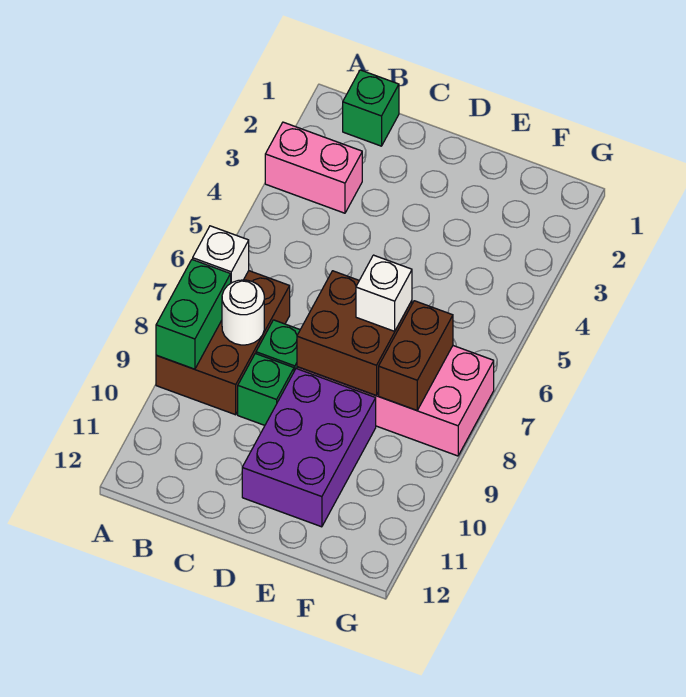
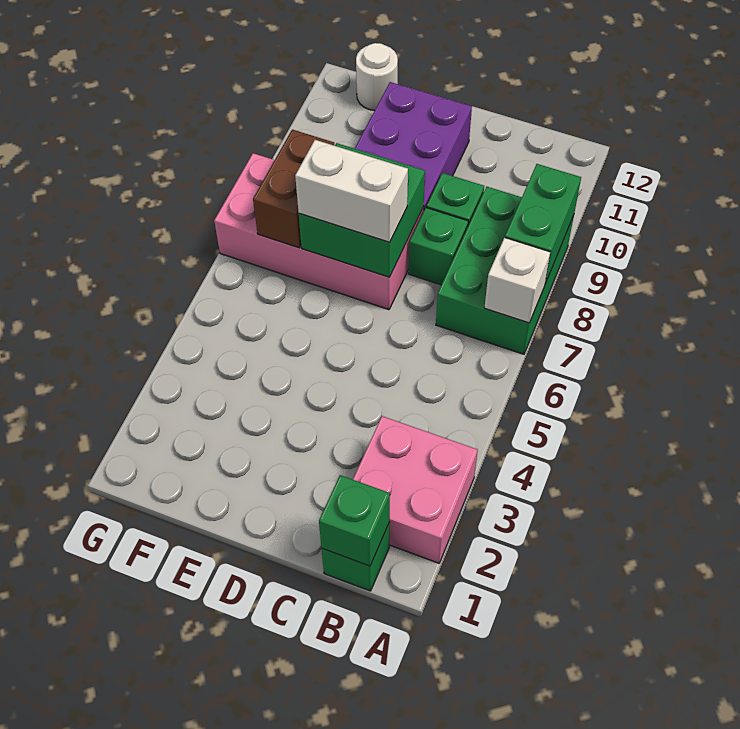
pink 1x2 brick [265,122,362,213] -> pink 2x2 brick [353,416,478,563]
brown 2x3 brick [156,271,290,415] -> green 2x3 brick [436,187,574,354]
none -> green 1x1 brick [319,475,390,566]
white 1x1 round brick [222,280,264,345] -> white 1x1 round brick moved to [356,43,398,111]
brown 2x2 brick [297,271,412,396] -> green 2x2 brick [299,143,425,277]
white 1x1 brick [356,255,412,331] -> white 1x2 brick [295,140,408,242]

